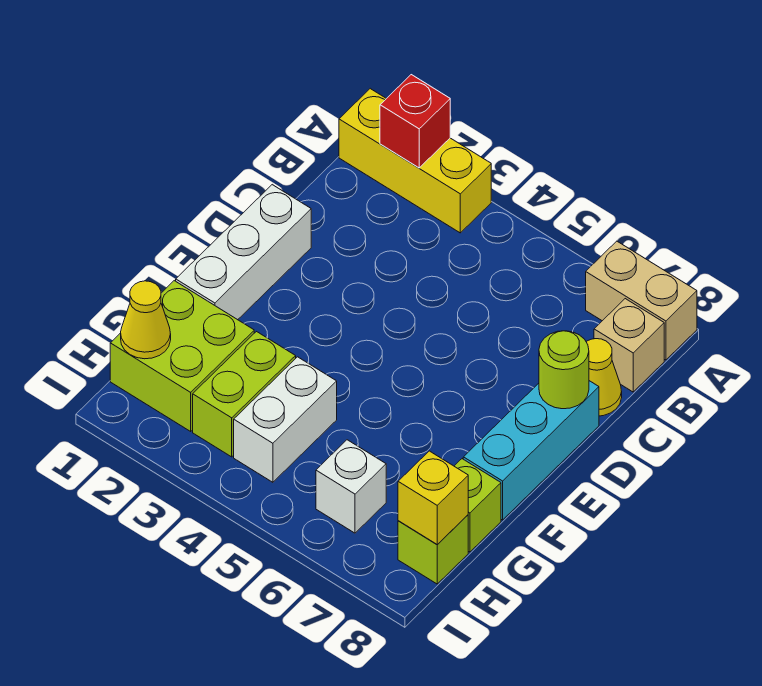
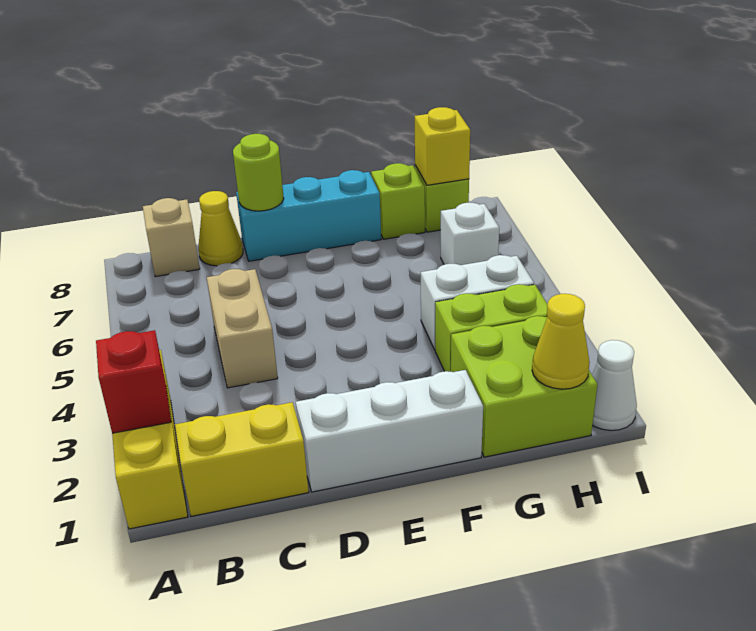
tan 1x2 brick [586,241,697,360] -> tan 1x2 brick moved to [207,269,278,388]
none -> yellow 1x2 brick [175,402,309,516]
none -> white 1x1 cone [592,340,637,430]

